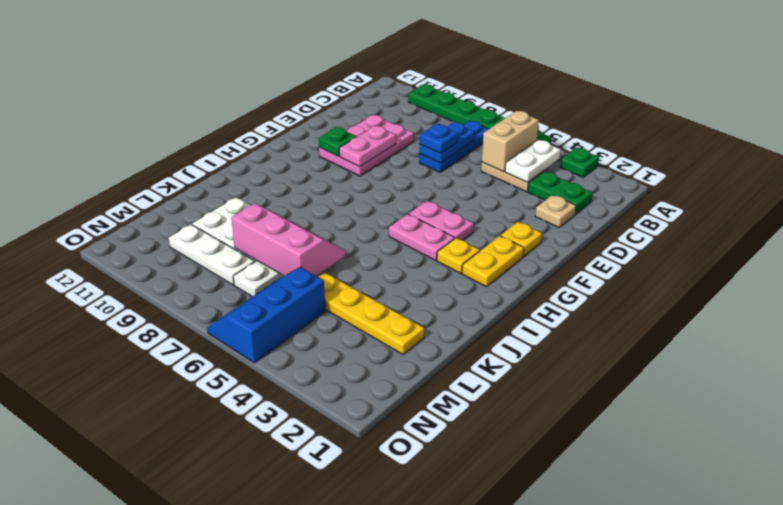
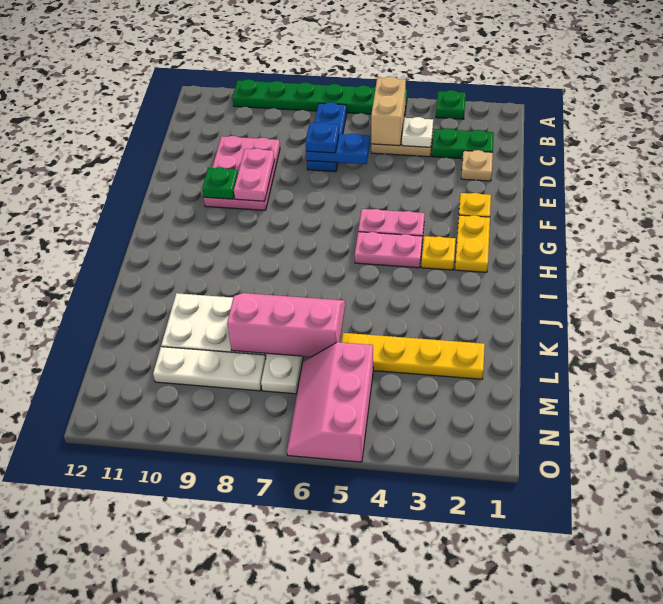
white 1x2 plate [505,140,561,182] -> white 1x1 plate [402,117,433,147]
blue 1x2 plate [419,122,475,163] -> blue 1x2 plate turned to [306,133,370,164]
blue 2x3 slope [207,267,325,363] -> pink 2x3 slope [287,342,373,462]

